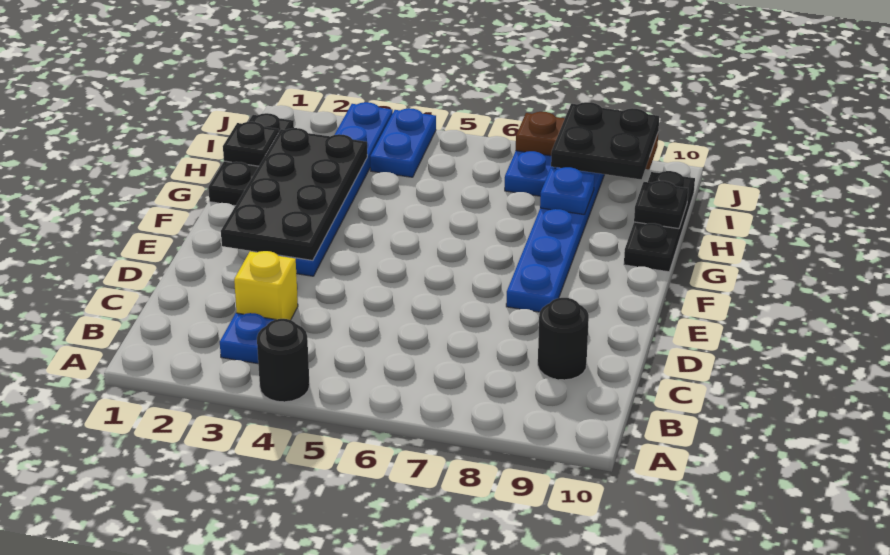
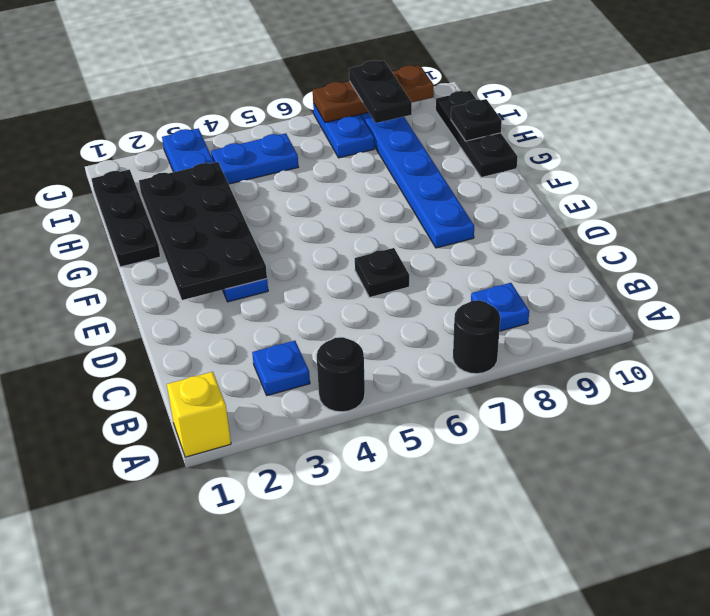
yellow 1x1 brick [234,251,298,320] -> yellow 1x1 brick moved to [167,372,231,457]
black 1x1 round brick [538,298,589,380] -> black 1x1 round brick moved to [453,300,500,374]
black 1x1 plate [223,122,279,166] -> black 1x1 plate moved to [355,248,409,298]
blue 1x1 plate [540,167,595,215] -> blue 1x1 plate moved to [471,283,529,331]
blue 1x2 plate [370,108,436,177] -> blue 1x2 plate turned to [211,133,298,184]
black 2x2 plate [551,102,659,179] -> black 1x2 plate [349,60,412,123]

